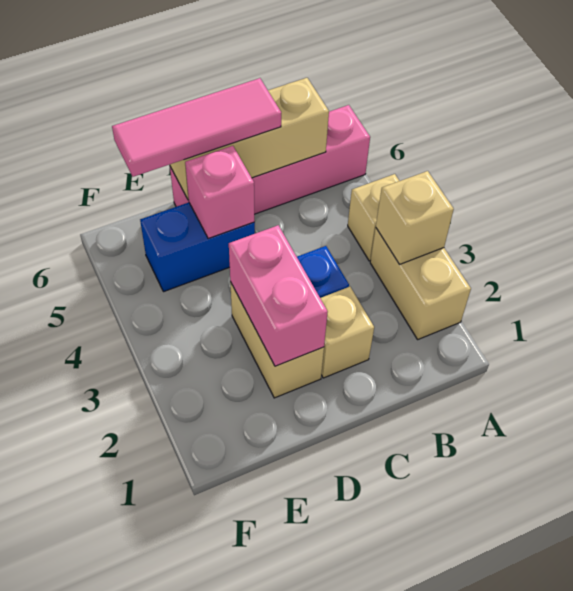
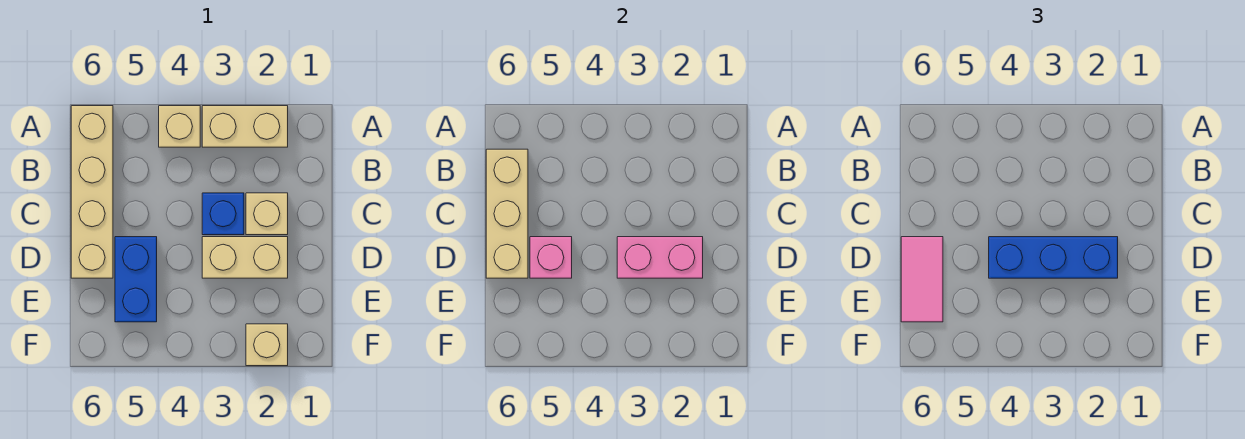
tan 1x1 brick [376,171,454,264] -> tan 1x1 brick moved to [246,324,288,366]
pink 1x4 brick [170,105,370,214] -> tan 1x4 brick [71,106,113,278]
pink 1x3 tile [112,78,281,177] -> pink 1x2 tile [901,237,943,322]
none -> blue 1x3 brick [989,237,1118,278]

